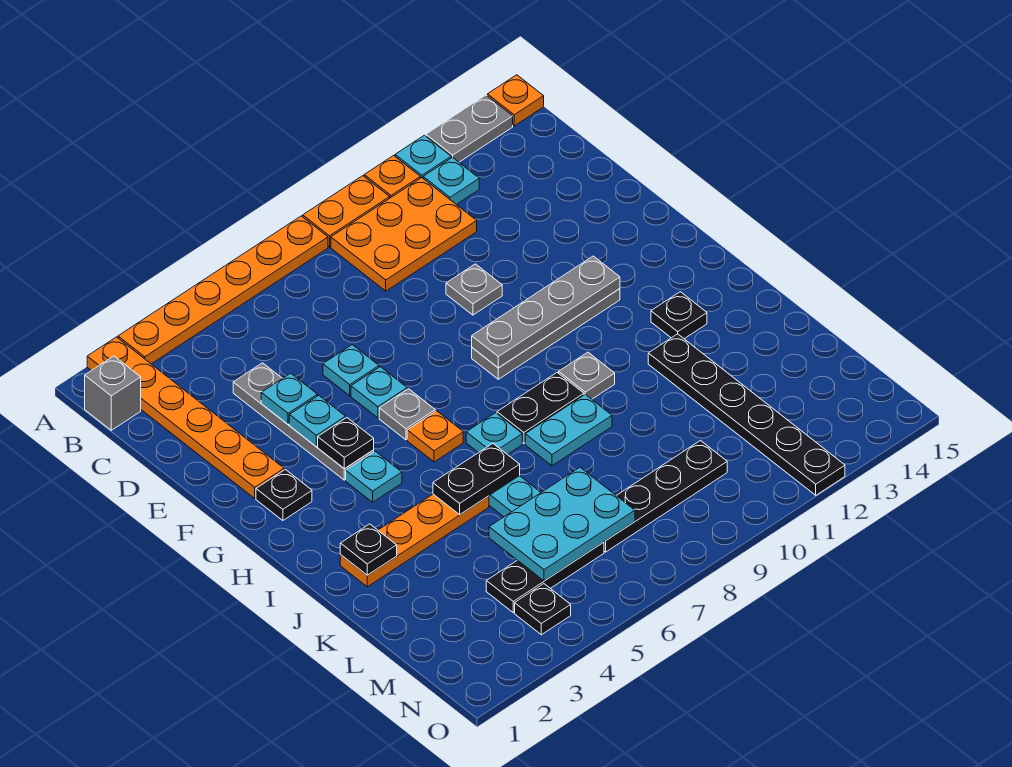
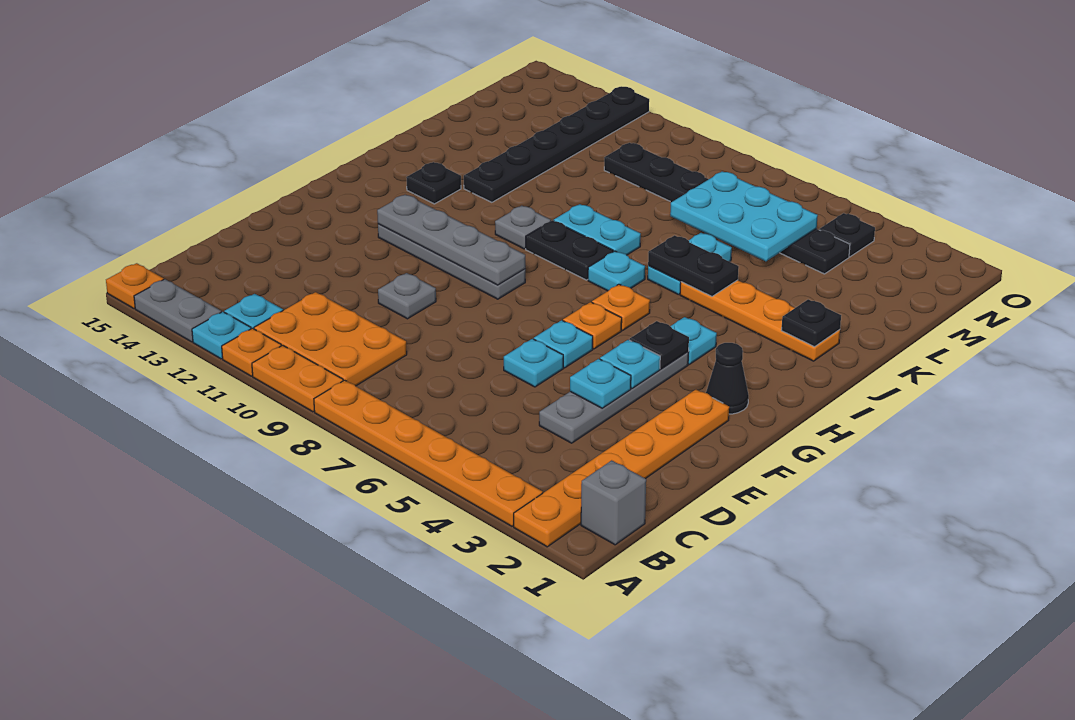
black 1x1 plate [256,469,312,521] -> black 1x1 cone [706,343,749,414]
grey 1x1 plate [379,389,435,440] -> orange 1x1 plate [563,302,622,349]

